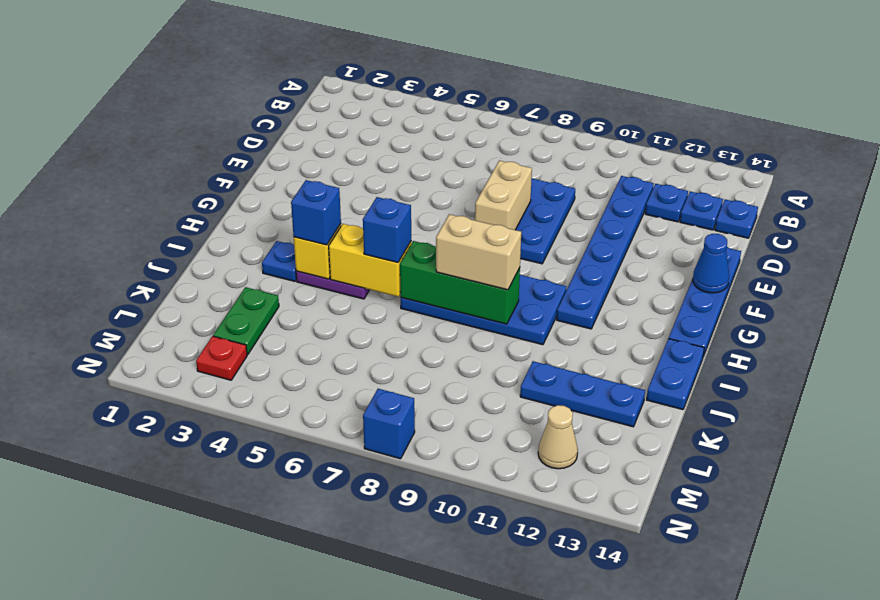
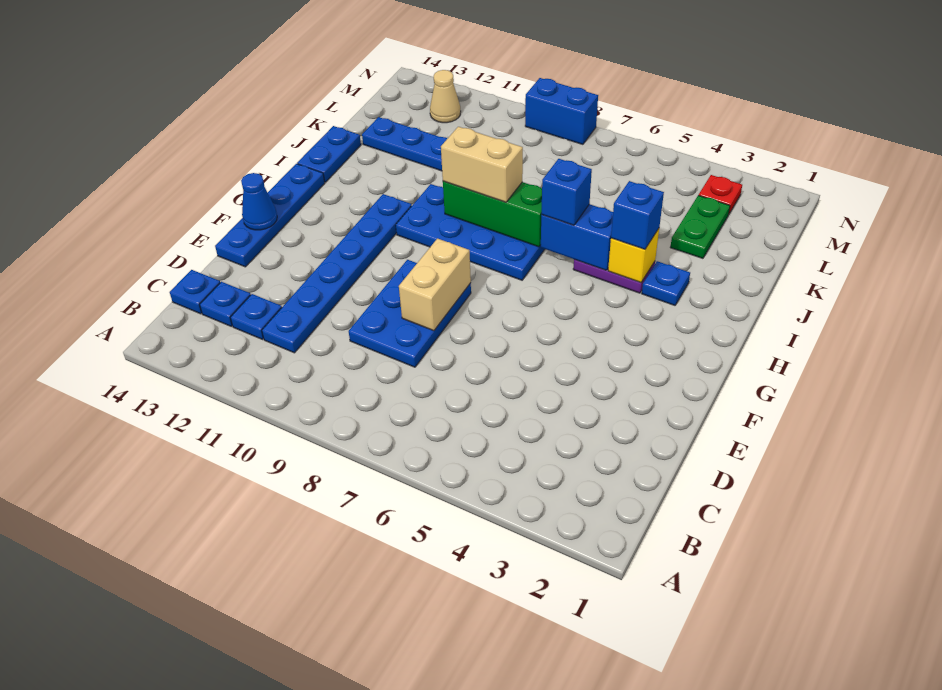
yellow 1x2 brick [329,224,412,297] -> blue 1x2 brick [541,204,613,270]
blue 1x1 brick [363,389,415,459] -> blue 1x2 brick [525,78,598,144]

